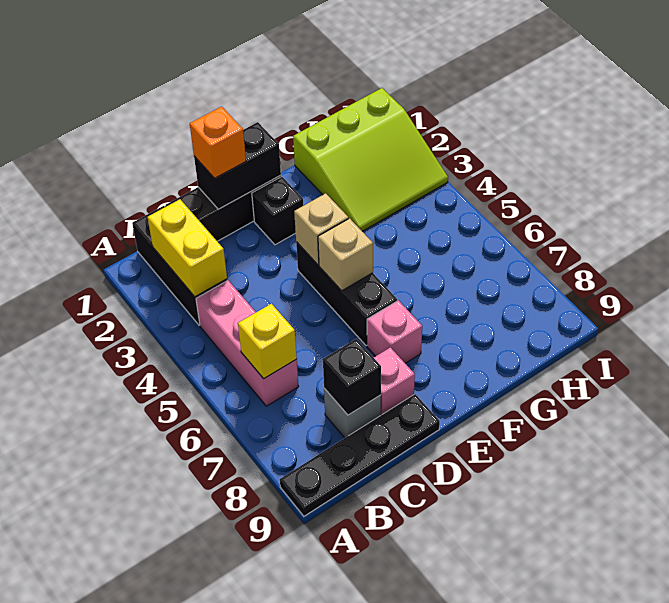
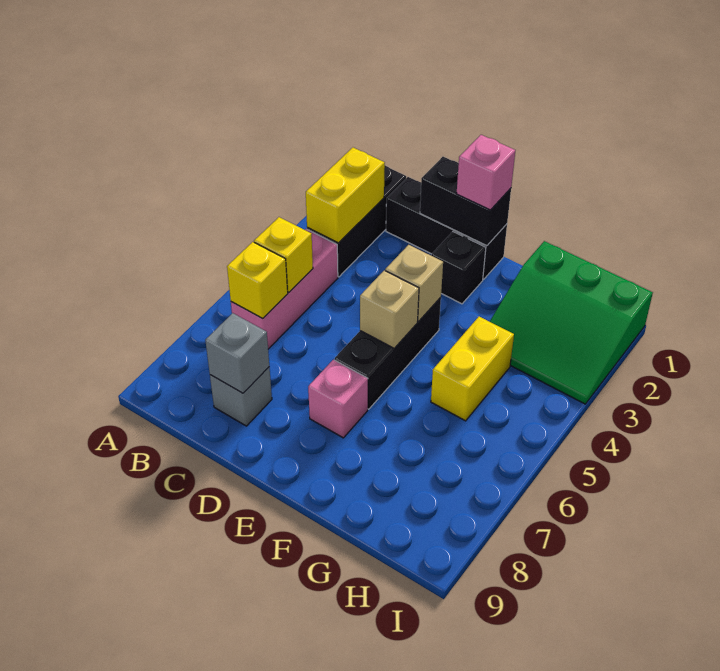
black 1x4 plate [280,394,440,516] -> none
none -> yellow 1x1 brick [254,217,313,292]
black 1x1 brick [323,339,381,415] -> grey 1x1 brick [205,313,269,393]
orange 1x1 brick [190,107,246,178] -> none
pink 1x1 brick [374,347,415,415] -> pink 1x1 brick moved to [457,135,515,210]
lime 3x3 slope [293,88,448,231] -> green 3x3 slope [490,241,653,404]
none -> yellow 1x2 brick [431,316,514,421]

